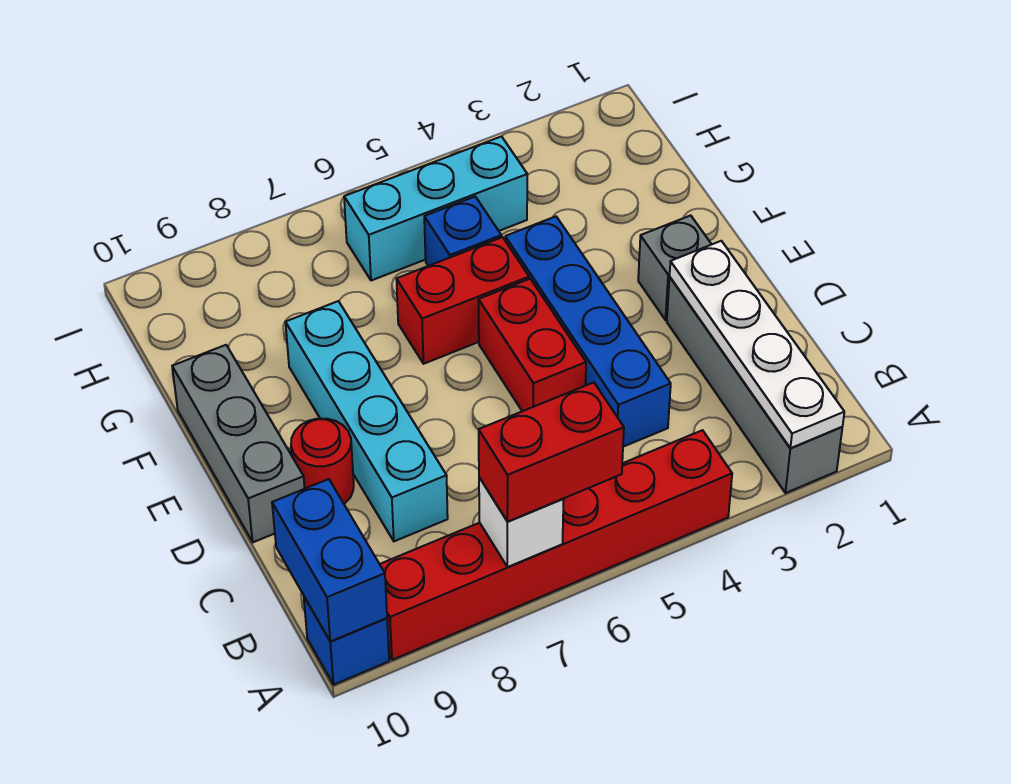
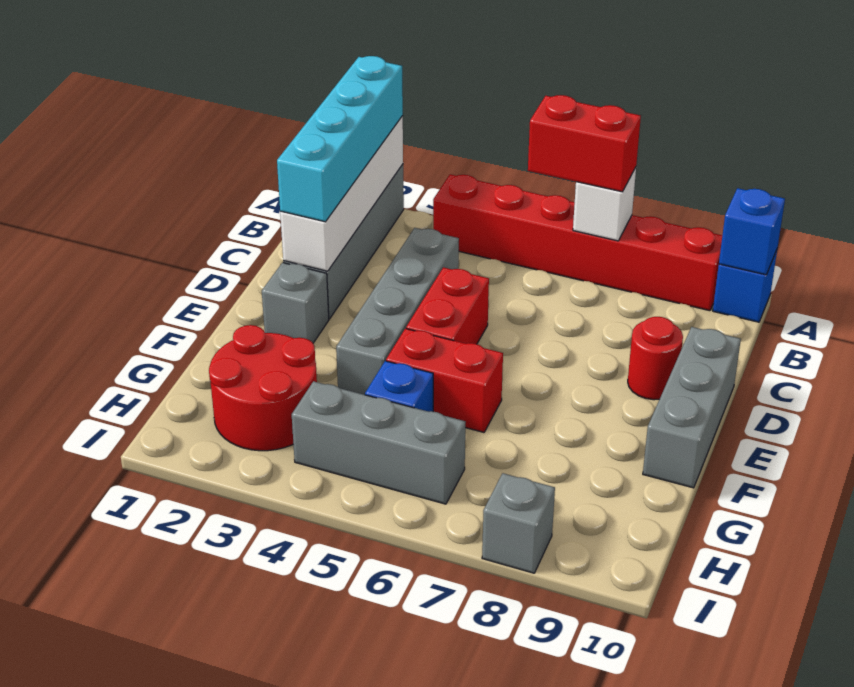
white 1x4 plate [670,241,844,448] -> white 1x4 brick [280,116,403,271]
blue 1x2 brick [272,479,387,641] -> blue 1x1 brick [719,188,785,275]
blue 1x4 brick [505,216,671,447] -> grey 1x4 brick [336,228,459,395]
cyan 1x4 brick [285,301,448,541] -> cyan 1x4 brick moved to [277,56,403,222]
none -> red 2x2 round brick [209,325,317,451]
cyan 1x3 brick [344,136,527,281] -> grey 1x3 brick [292,381,466,504]
none -> grey 1x1 brick [482,473,555,573]

